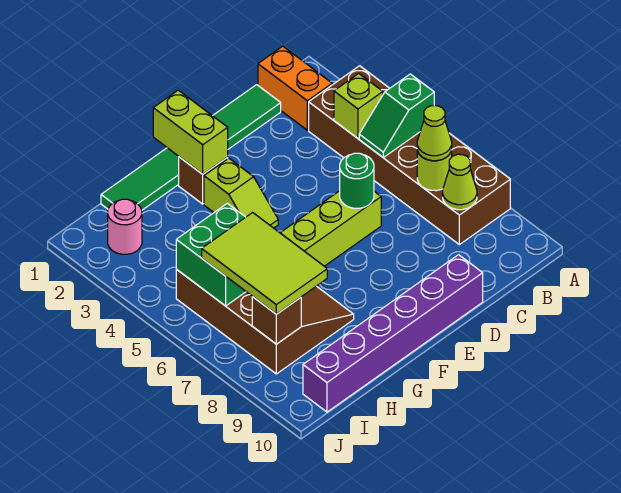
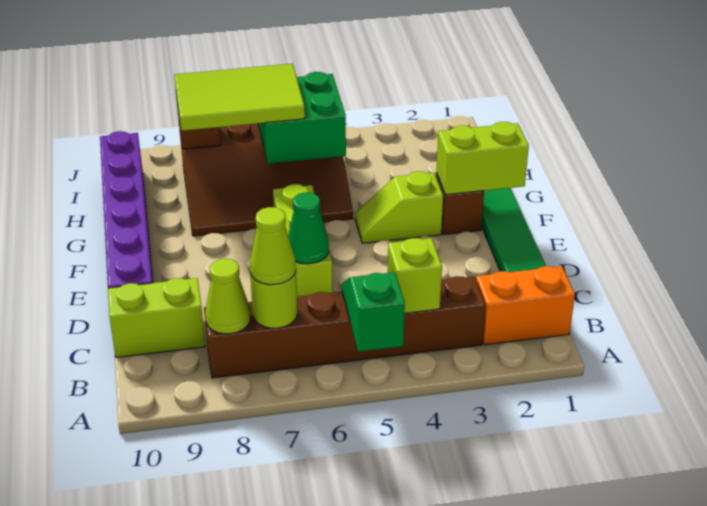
brown 2x6 brick [309,66,510,245] -> brown 1x6 brick [204,276,485,378]
none -> lime 1x2 brick [108,278,205,357]
green 1x1 round brick [340,153,374,208] -> green 1x1 cone [288,192,329,264]
pink 1x1 round brick [108,199,142,254] -> none

